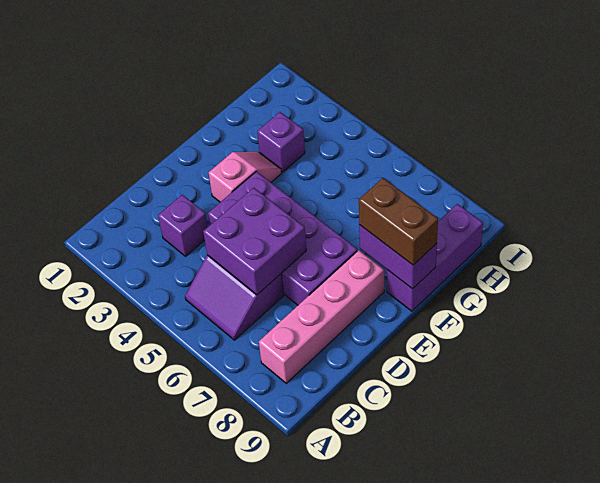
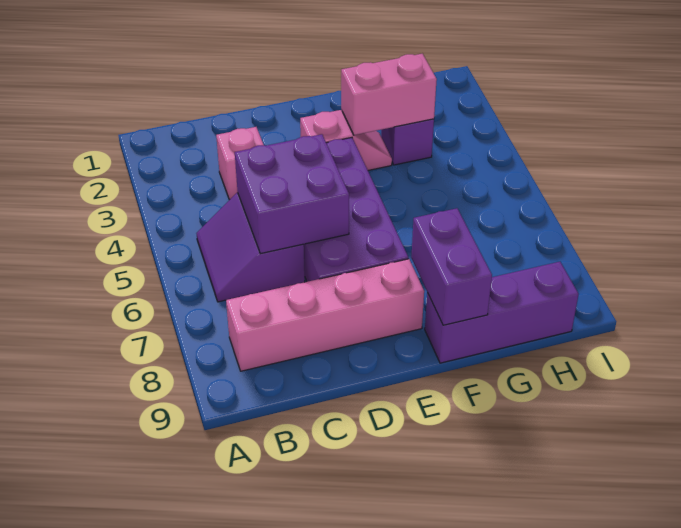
purple 1x1 brick [158,195,208,256] -> pink 1x1 brick [216,127,264,200]
none -> pink 1x2 brick [341,54,437,135]
brown 1x2 brick [359,178,438,265] -> none

